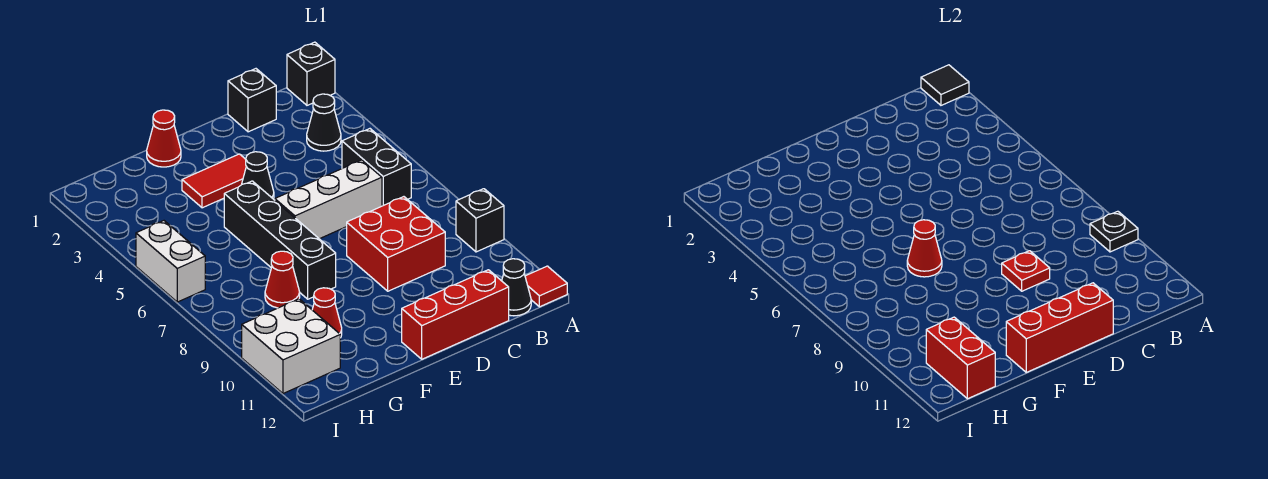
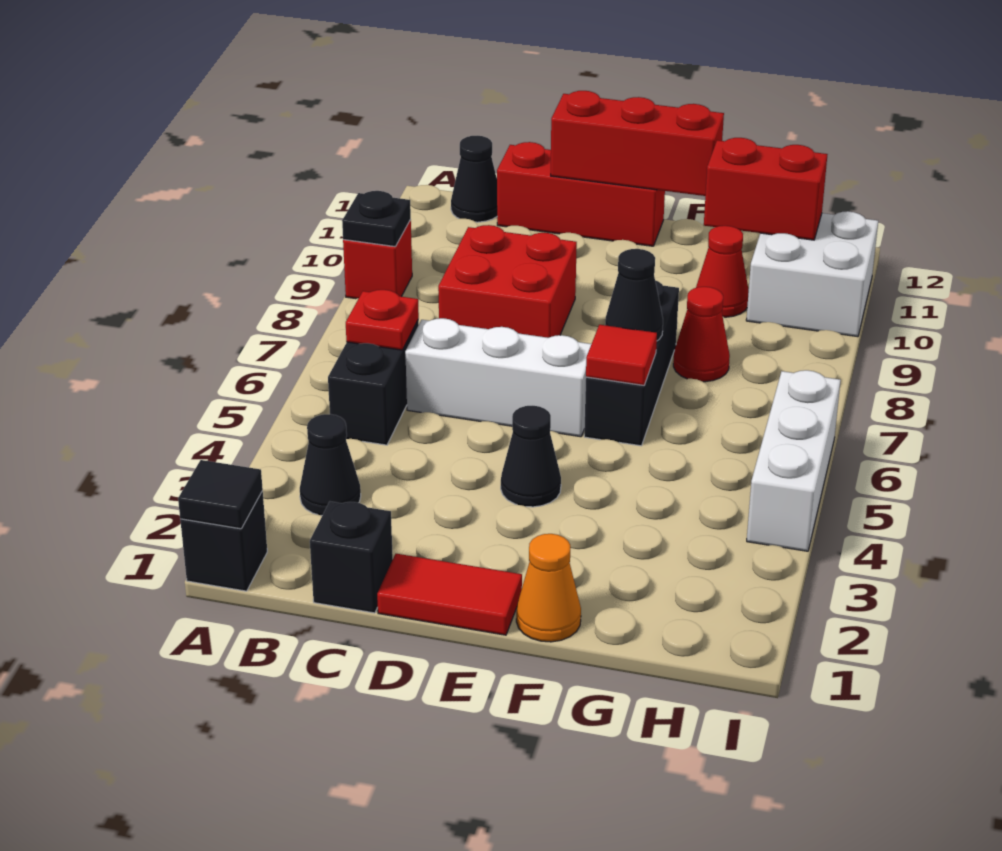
black 1x1 brick [456,189,504,252] -> red 1x1 brick [343,220,412,299]
red 1x1 tile [525,266,567,307] -> red 1x1 tile moved to [586,325,657,385]
red 1x1 plate [1002,251,1050,291] -> red 1x1 plate moved to [346,290,419,350]
red 1x2 tile [182,154,246,208] -> red 1x2 tile moved to [377,554,522,635]
red 1x1 cone [147,110,181,167] -> orange 1x1 cone [516,534,581,642]
black 1x4 brick [224,181,336,299] -> black 1x3 brick [584,280,679,446]
red 1x1 cone [907,220,942,277] -> black 1x1 cone [605,249,663,341]
red 1x2 brick [926,317,995,399] -> red 1x2 brick turned to [704,138,828,240]
white 1x2 brick [136,221,205,302] -> white 1x3 brick [747,370,841,551]

